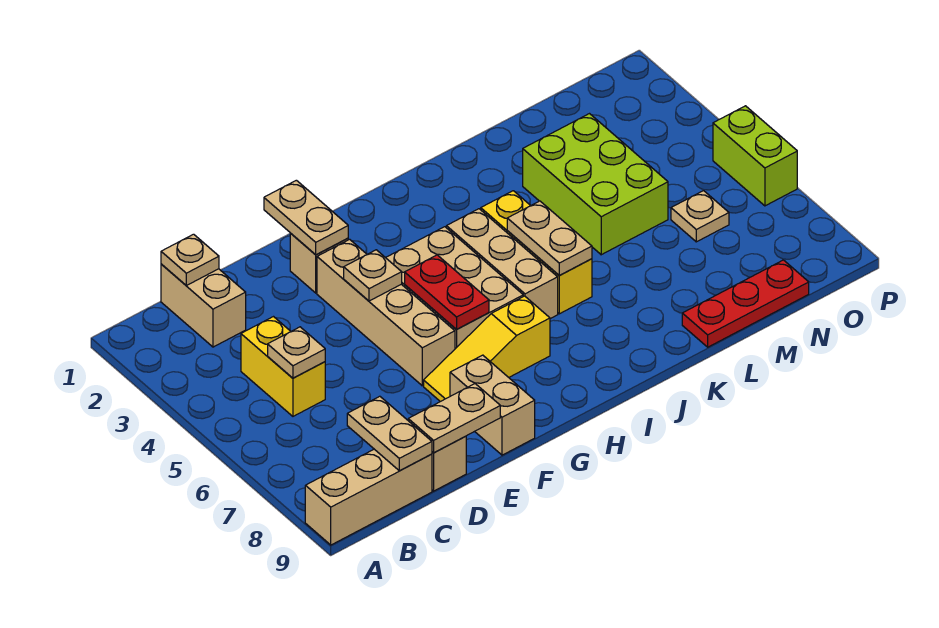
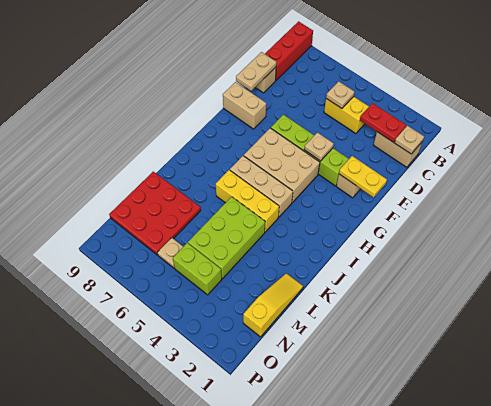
tan 1x3 brick [305,449,432,545] -> red 1x3 brick [265,21,313,80]
tan 1x2 plate [347,396,432,471] -> none
tan 1x2 plate [264,180,348,255] -> yellow 1x2 plate [339,156,387,197]
tan 1x4 brick [317,239,455,386] -> lime 1x4 brick [271,115,349,186]
yellow 1x3 slope [424,296,550,402] -> yellow 1x3 slope moved to [243,273,303,337]
red 1x2 plate [405,255,489,330] -> red 1x2 plate moved to [360,103,406,143]
tan 1x2 plate [507,201,592,275] -> none
lime 2x3 brick [523,114,668,255] -> lime 2x3 brick turned to [188,197,265,279]
red 1x3 plate [682,260,809,347] -> red 3x3 plate [109,172,201,255]
lime 1x2 brick [713,106,797,206] -> lime 1x2 brick moved to [173,243,222,295]

